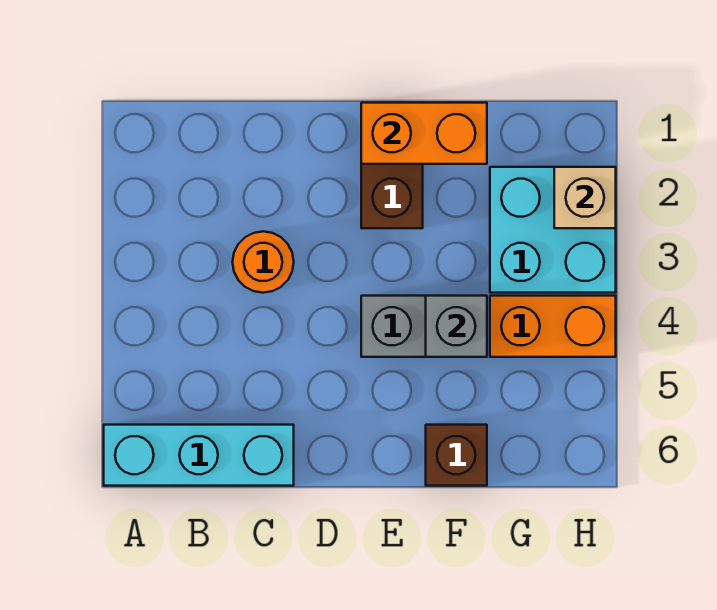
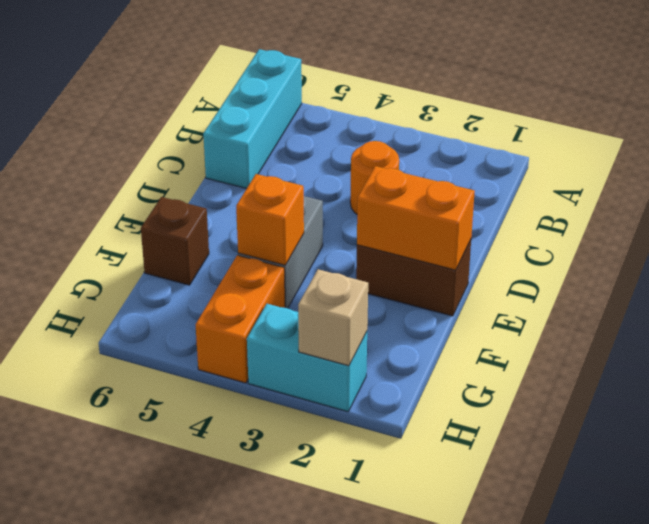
orange 1x2 brick [361,103,487,164] -> orange 1x2 brick turned to [357,166,475,270]
grey 1x1 brick [426,296,487,357] -> orange 1x1 brick [236,174,304,265]
cyan 2x2 brick [490,167,616,293] -> cyan 1x2 brick [247,304,367,412]

